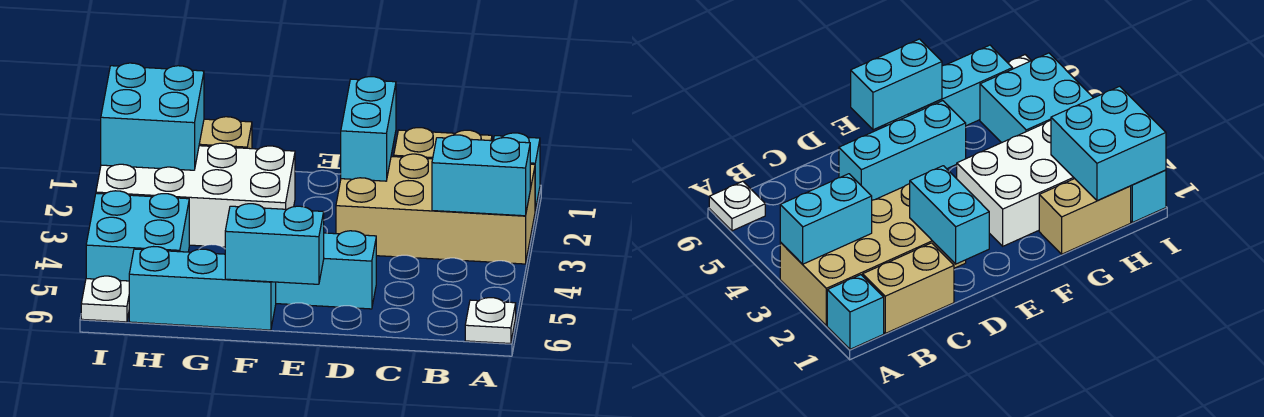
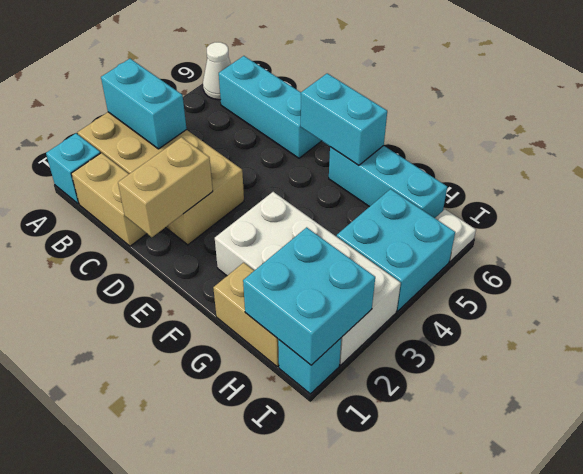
white 1x1 plate [465,298,516,344] -> white 1x1 cone [203,42,231,100]
cyan 1x2 brick [341,77,396,181] -> tan 1x2 brick [118,137,213,237]
cyan 1x3 brick [276,231,376,309] -> cyan 1x3 brick moved to [219,56,321,158]

